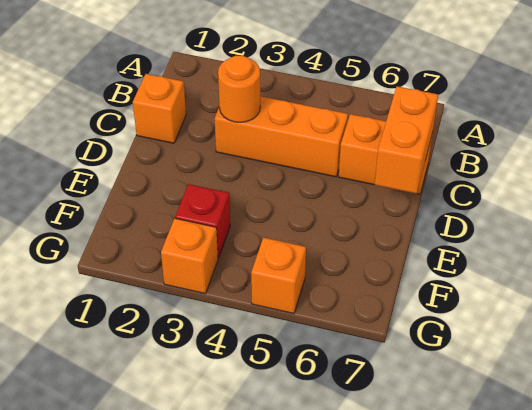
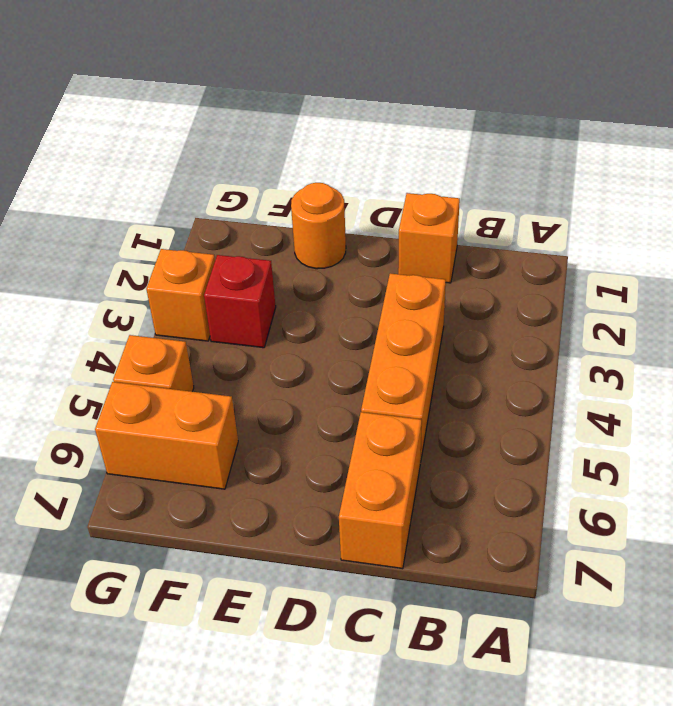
orange 1x1 round brick [218,56,260,122] -> orange 1x1 round brick moved to [291,183,346,269]
orange 1x2 brick [375,86,438,194] -> orange 1x2 brick moved to [95,382,238,489]

